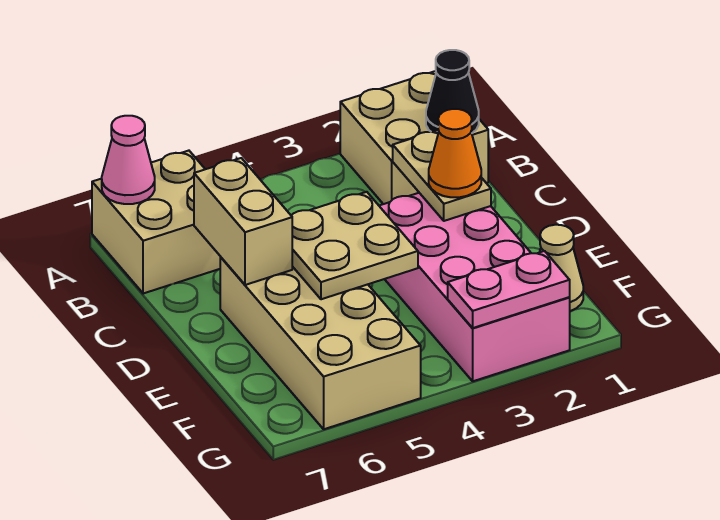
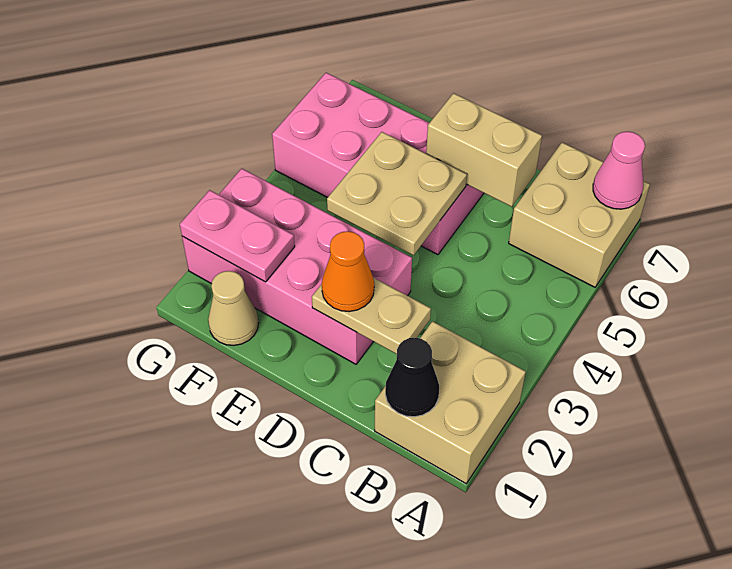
tan 2x4 brick [220,257,421,429] -> pink 2x4 brick [272,73,484,255]
pink 1x2 plate [448,251,570,328] -> pink 1x2 plate turned to [180,190,295,282]

